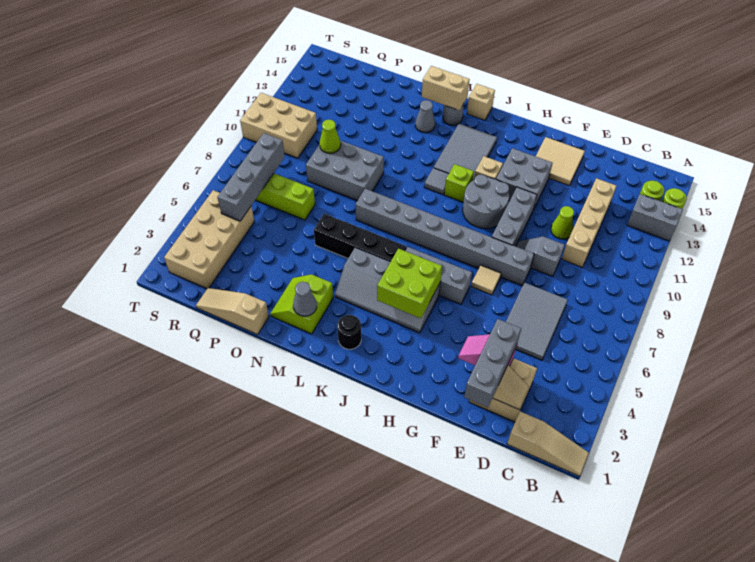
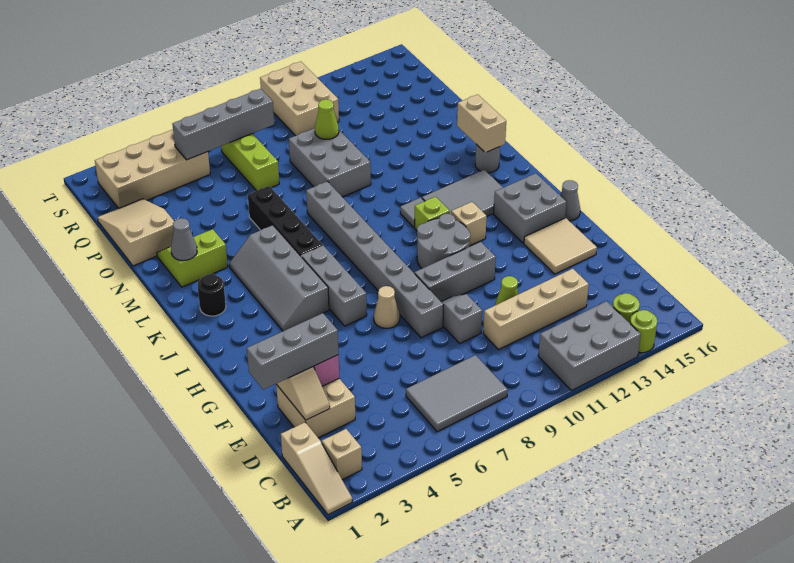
grey 1x2 brick [627,194,683,241] -> grey 2x3 brick [538,301,641,390]
grey 2x3 tile [506,282,568,360] -> grey 2x3 tile moved to [406,355,508,432]
tan 1x1 tile [471,265,501,295] -> tan 1x1 cone [374,286,400,328]
grey 2x2 brick [496,148,552,208] -> grey 2x2 brick moved to [494,173,566,243]
lime 2x2 brick [377,248,442,318] -> none
tan 1x1 brick [467,84,495,120] -> tan 1x1 brick moved to [322,429,362,480]
grey 1x1 cone [415,100,435,133] -> grey 1x1 cone moved to [560,180,580,221]
tan 1x3 slope [196,288,269,335] -> tan 2x3 slope [97,199,174,266]

